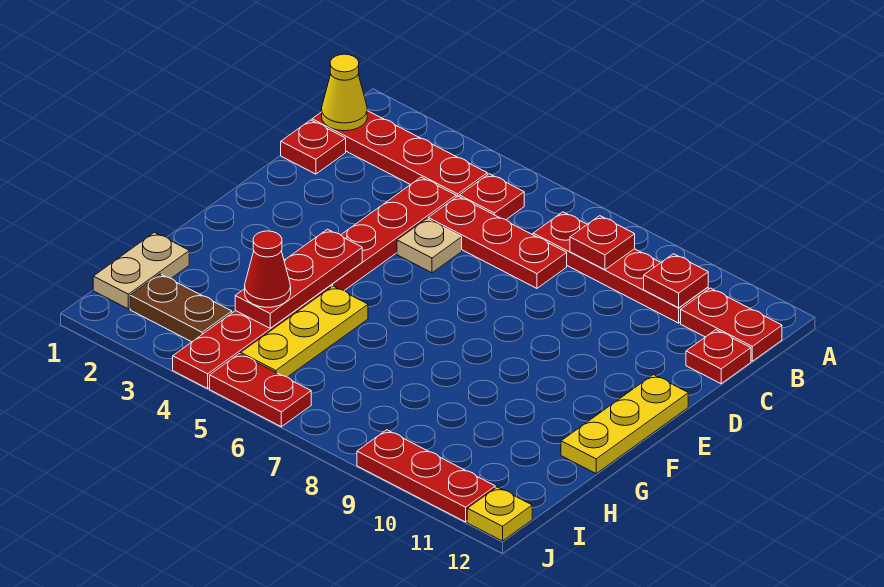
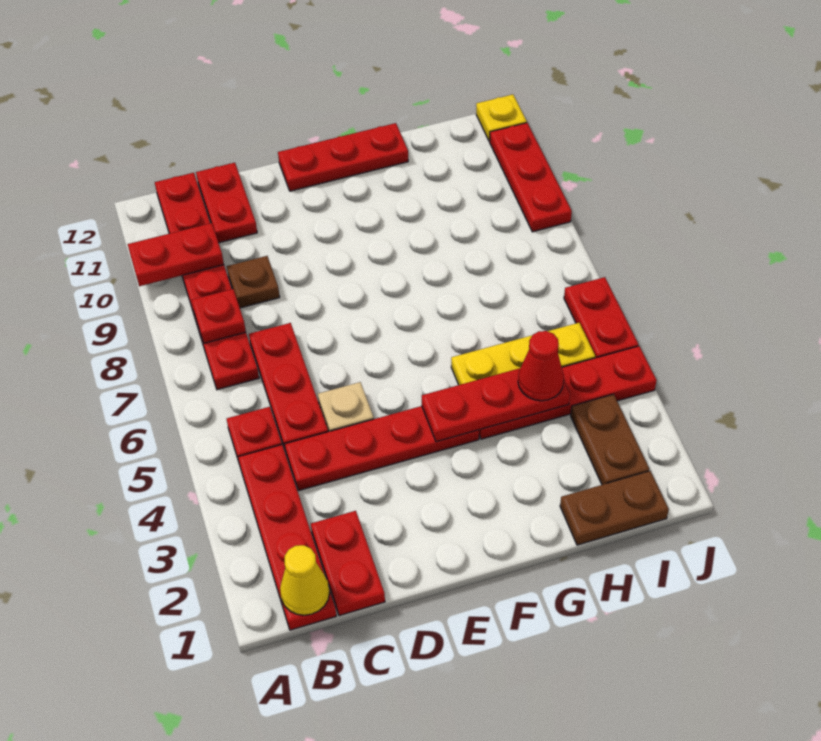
red 1x1 plate [644,254,708,308] -> red 1x2 plate [128,223,224,286]
red 1x1 plate [281,120,346,174] -> red 1x2 plate [311,511,385,616]
none -> brown 1x1 plate [227,256,280,308]
red 1x1 plate [686,330,751,384] -> red 1x2 plate [196,163,257,243]
yellow 1x3 plate [561,375,688,473] -> red 1x3 plate [278,123,408,191]
tan 1x2 plate [93,232,189,309] -> brown 1x2 plate [560,471,669,545]

